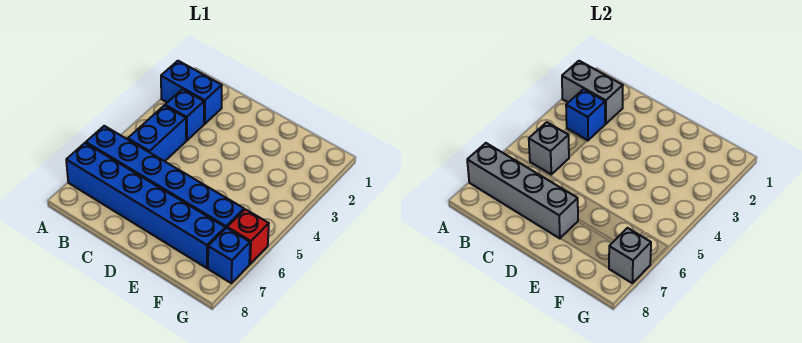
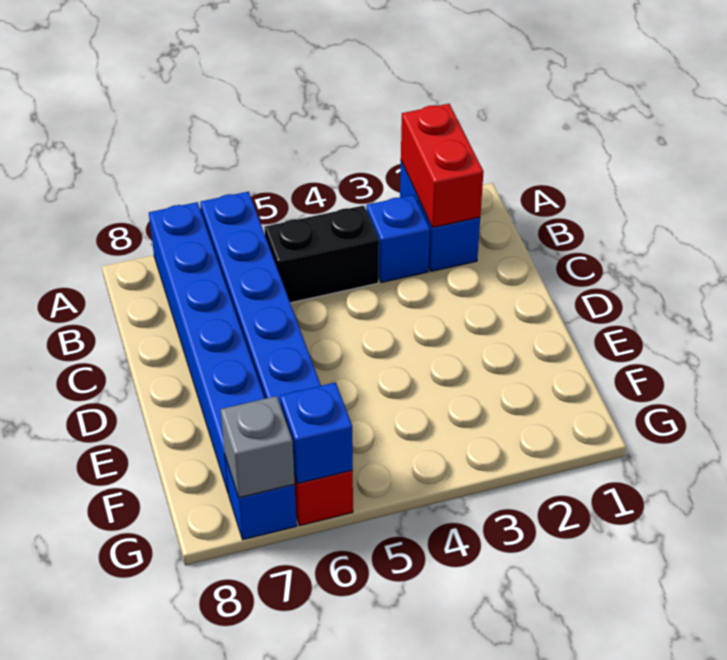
grey 1x2 brick [562,61,623,124] -> red 1x2 brick [401,104,484,228]
grey 1x4 brick [467,143,578,238] -> none
blue 1x1 brick [566,89,605,140] -> blue 1x1 brick moved to [280,382,353,484]
blue 1x2 brick [128,106,186,161] -> black 1x2 brick [265,205,379,303]
grey 1x1 brick [529,122,569,174] -> none

